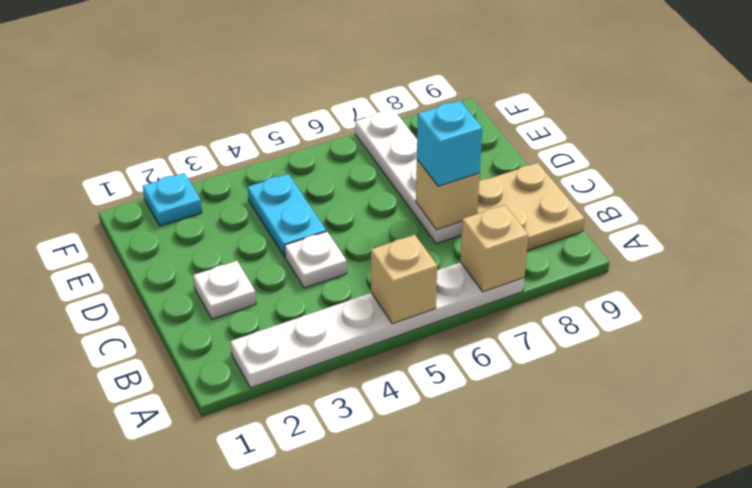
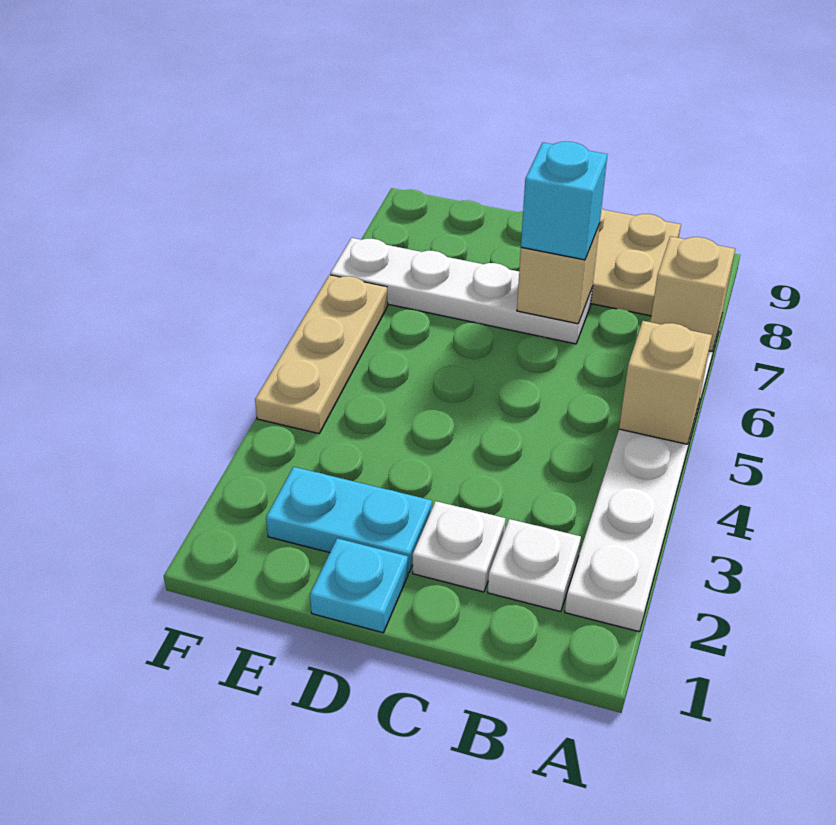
white 1x1 plate [285,231,347,288] -> white 1x1 plate moved to [488,519,581,612]
cyan 1x2 plate [248,174,326,257] -> cyan 1x2 plate moved to [266,467,432,573]
cyan 1x1 plate [143,173,202,226] -> cyan 1x1 plate moved to [310,538,408,633]
none -> tan 1x3 plate [255,275,388,434]

